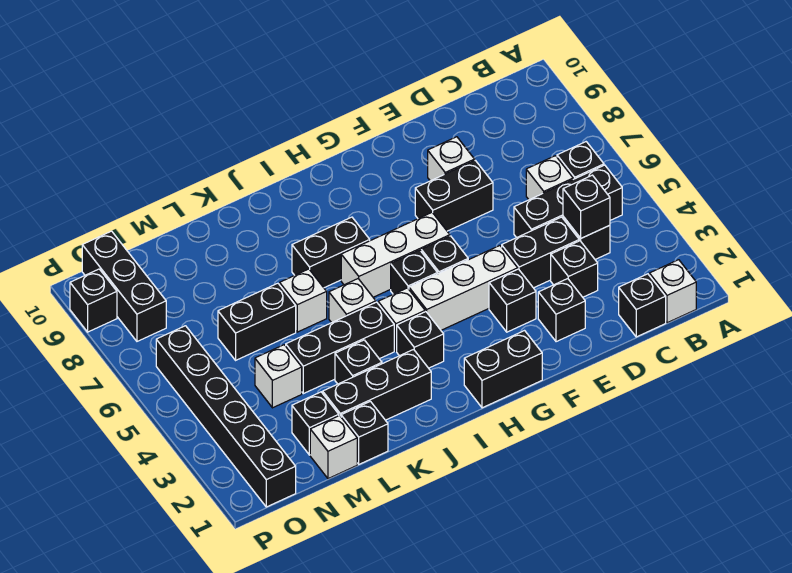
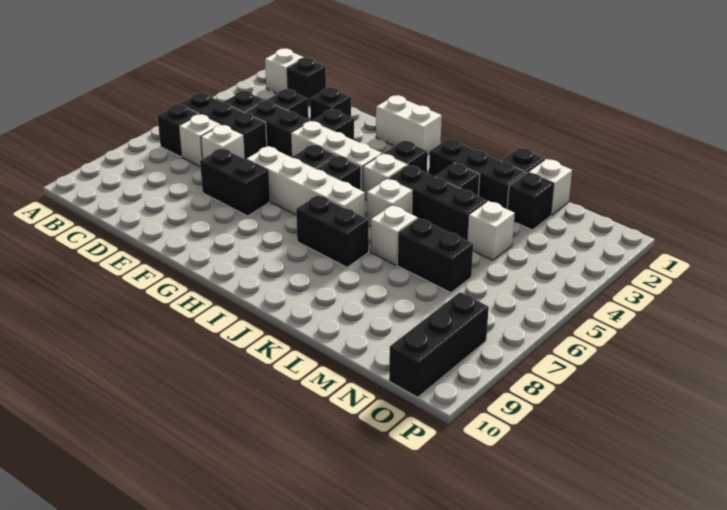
black 1x1 brick [563,175,610,238] -> none
white 1x1 brick [428,137,475,181] -> white 1x1 brick moved to [201,125,245,159]
black 1x2 brick [464,331,542,408] -> white 1x2 brick [376,95,442,155]
white 1x3 brick [341,213,450,297] -> white 1x4 brick [246,146,365,217]
black 1x6 brick [156,326,296,507] -> none
black 1x1 brick [70,269,117,332] -> none

